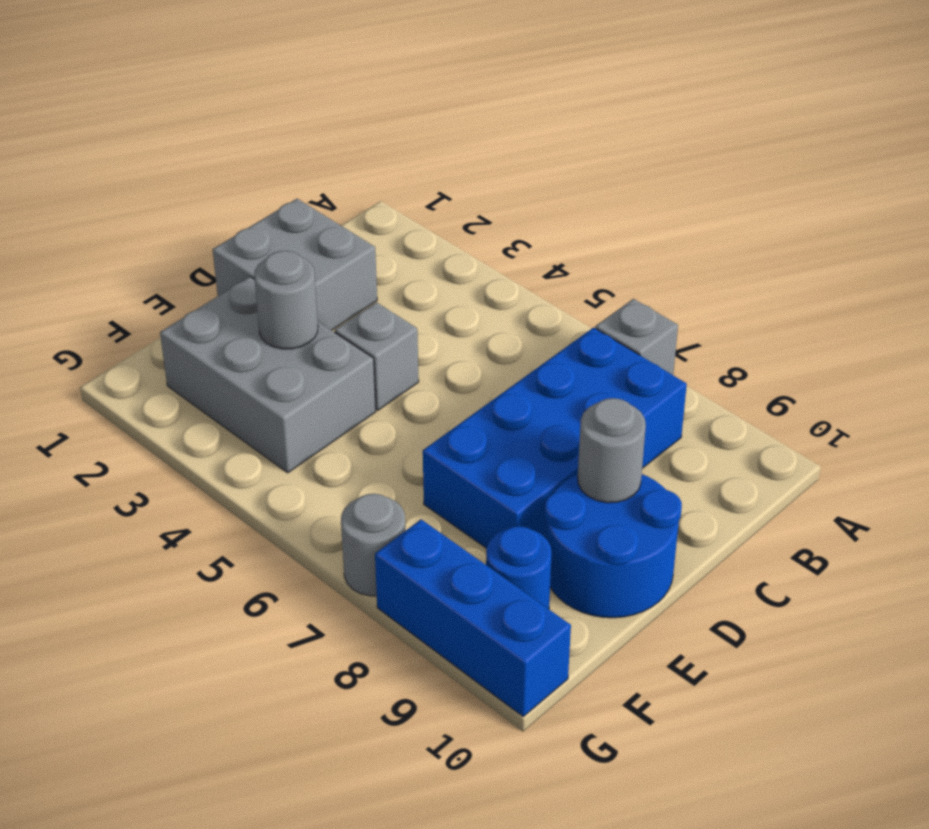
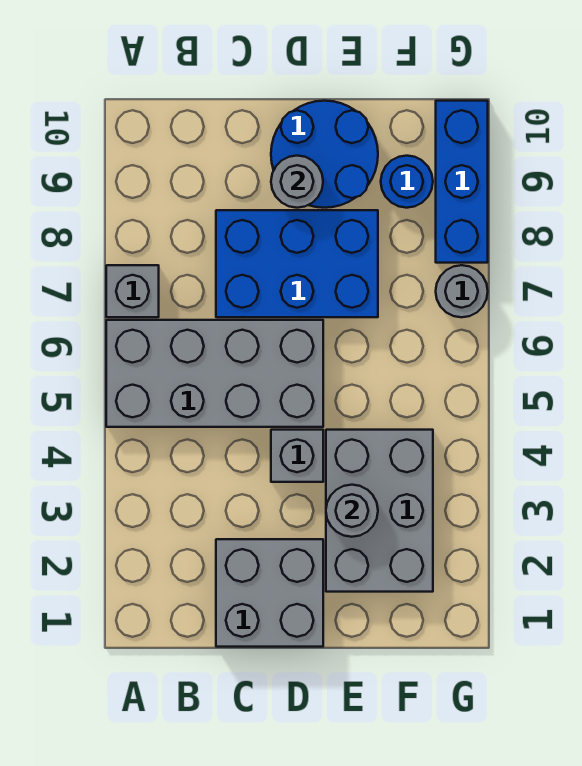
none -> grey 2x4 brick [106,320,323,427]
blue 2x4 brick [423,328,687,548] -> blue 2x3 brick [216,210,378,317]

